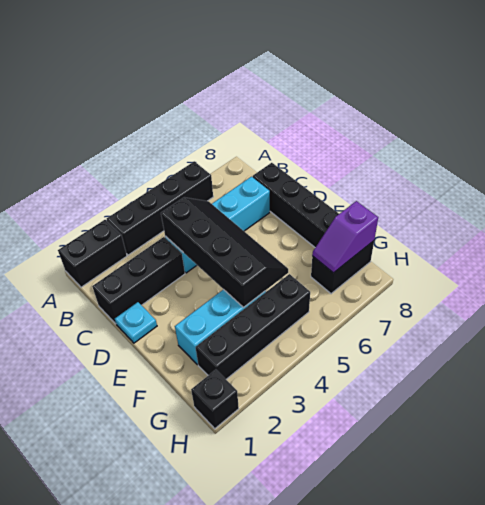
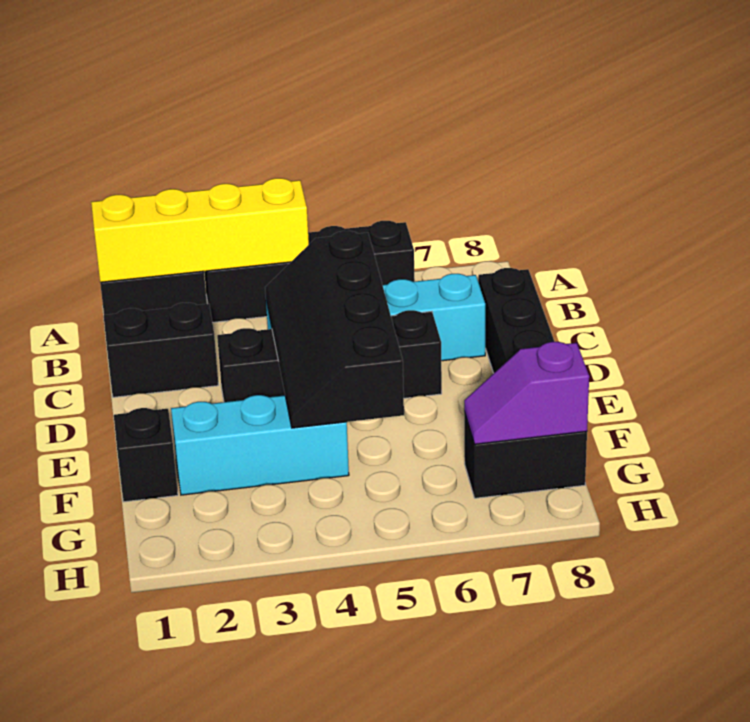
none -> yellow 1x4 brick [91,178,309,282]
black 1x3 brick [92,237,185,324] -> black 1x2 brick [104,303,218,397]
black 2x4 slope [161,197,288,308] -> black 2x4 slope turned to [265,231,404,428]
cyan 1x1 plate [115,302,157,343] -> none
black 1x4 brick [196,274,310,379] -> black 1x4 brick moved to [217,310,442,402]
black 1x1 brick [191,370,239,429] -> black 1x1 brick moved to [114,408,178,502]

